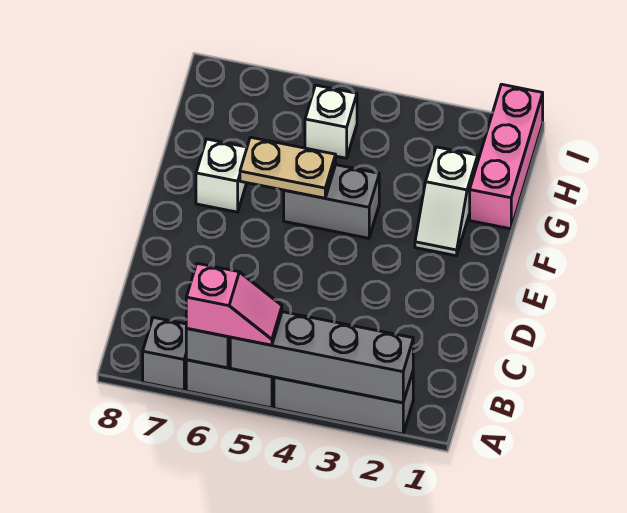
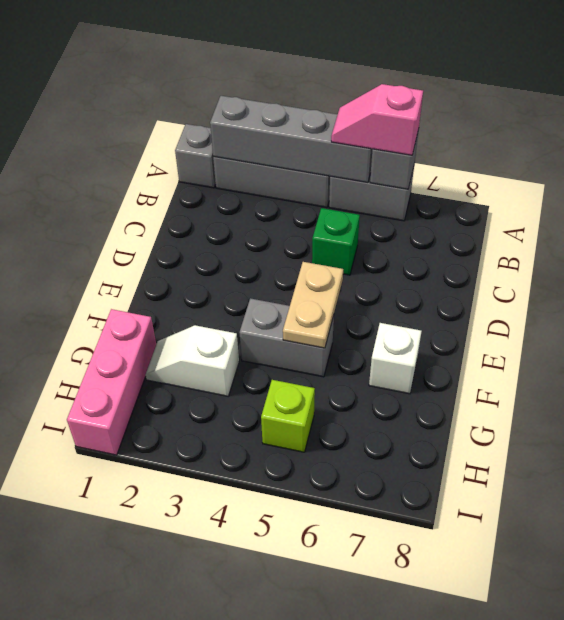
grey 1x1 brick [143,317,187,390] -> grey 1x1 brick moved to [175,124,216,188]
none -> green 1x1 brick [312,208,360,275]
white 1x2 slope [415,147,478,256] -> white 1x2 slope turned to [145,325,239,396]
tan 1x2 plate [240,137,336,198] -> tan 1x2 plate turned to [283,262,343,348]
white 1x1 brick [305,85,357,158] -> lime 1x1 brick [261,380,315,452]

